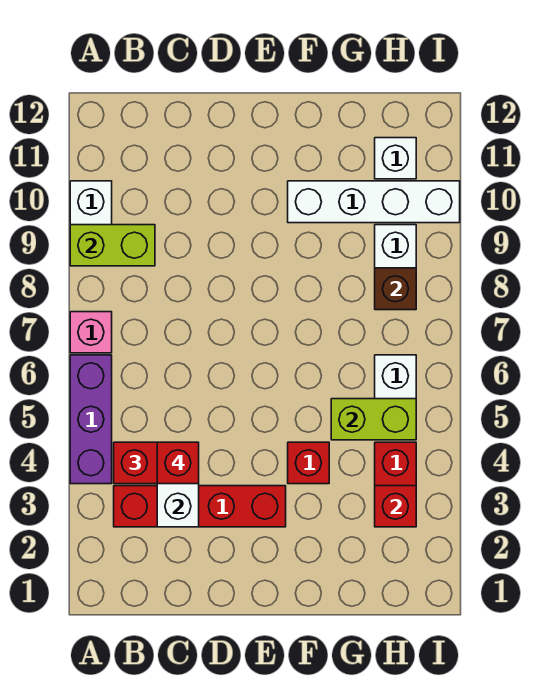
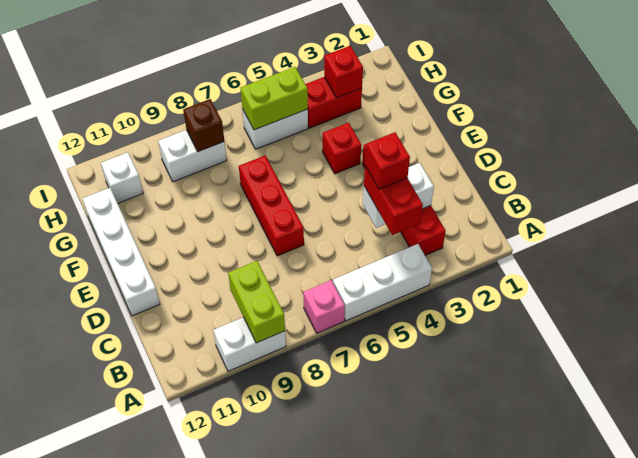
purple 1x3 brick [70,355,112,484] -> white 1x3 brick [333,244,432,321]
none -> red 1x3 brick [239,155,304,256]
white 1x4 brick [288,181,460,223] -> white 1x4 brick moved to [82,188,160,316]
lime 1x2 brick [331,399,416,440] -> lime 1x2 brick turned to [241,67,308,130]

